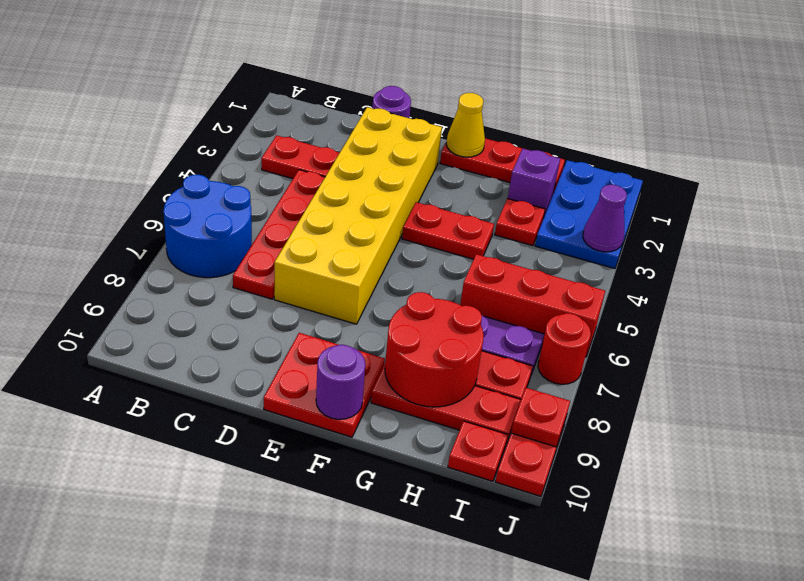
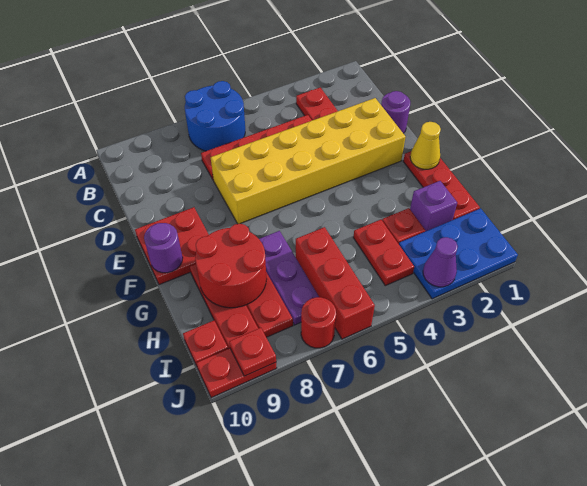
red 1x2 plate [402,202,494,259] -> red 1x2 plate moved to [353,220,414,286]

